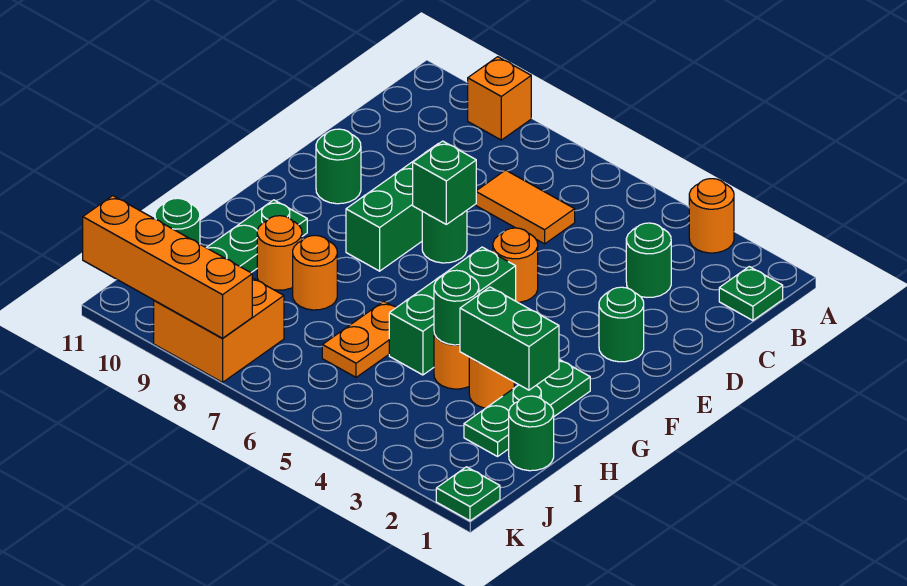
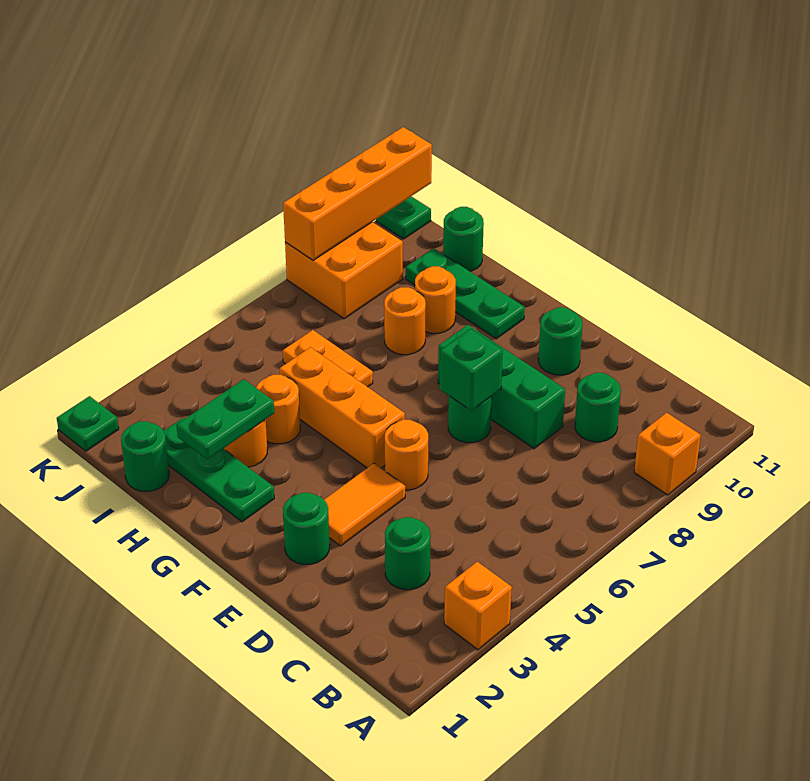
orange 1x1 round brick [689,179,734,253] -> orange 1x1 brick [444,562,512,650]
green 1x1 plate [719,267,783,320] -> green 1x1 plate moved to [376,196,431,239]
orange 1x2 tile [476,170,575,244] -> orange 1x2 tile moved to [324,464,405,546]
green 1x3 brick [389,247,516,375] -> orange 1x3 brick [280,347,405,468]
green 1x2 brick [460,287,559,390] -> green 1x2 plate [177,379,274,459]
green 1x1 round brick [434,270,479,345] -> green 1x1 round brick moved to [575,373,621,442]

